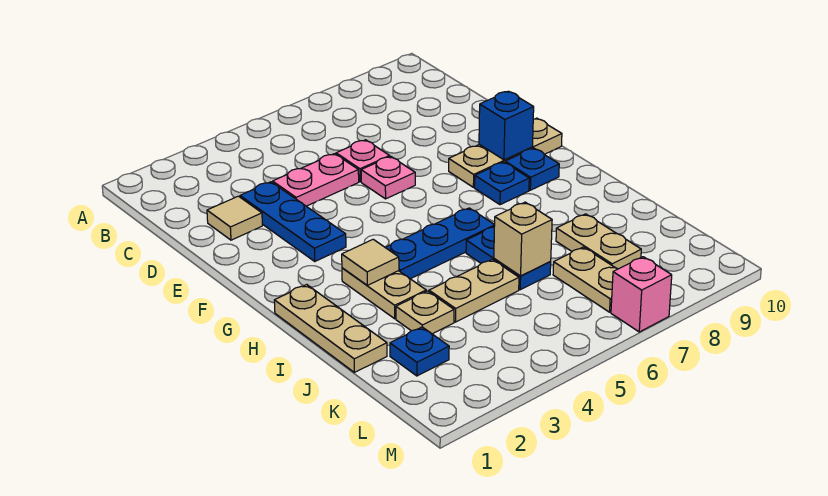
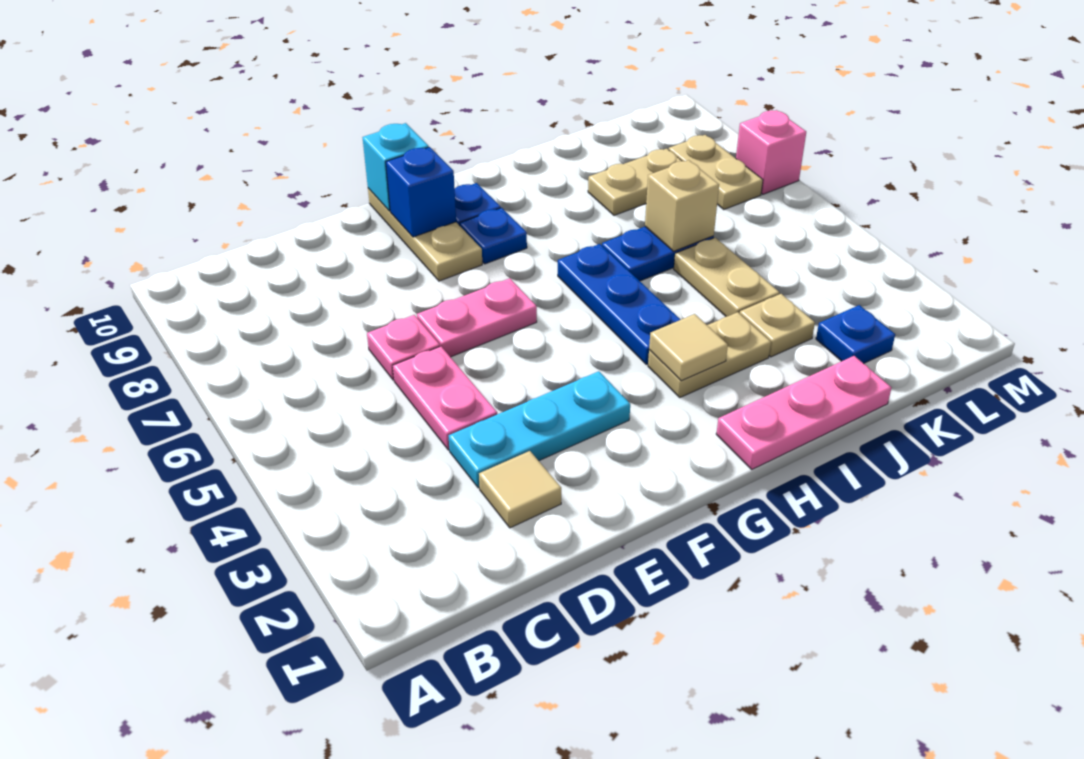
blue 1x3 plate [240,182,346,261] -> cyan 1x3 plate [449,371,630,488]
pink 1x1 plate [361,156,415,199] -> pink 1x2 plate [417,278,537,357]
none -> cyan 1x1 brick [362,123,429,211]
tan 1x3 plate [274,285,387,372] -> pink 1x3 plate [716,356,891,469]
tan 1x2 plate [553,247,617,312] -> tan 1x2 plate turned to [669,135,763,210]

